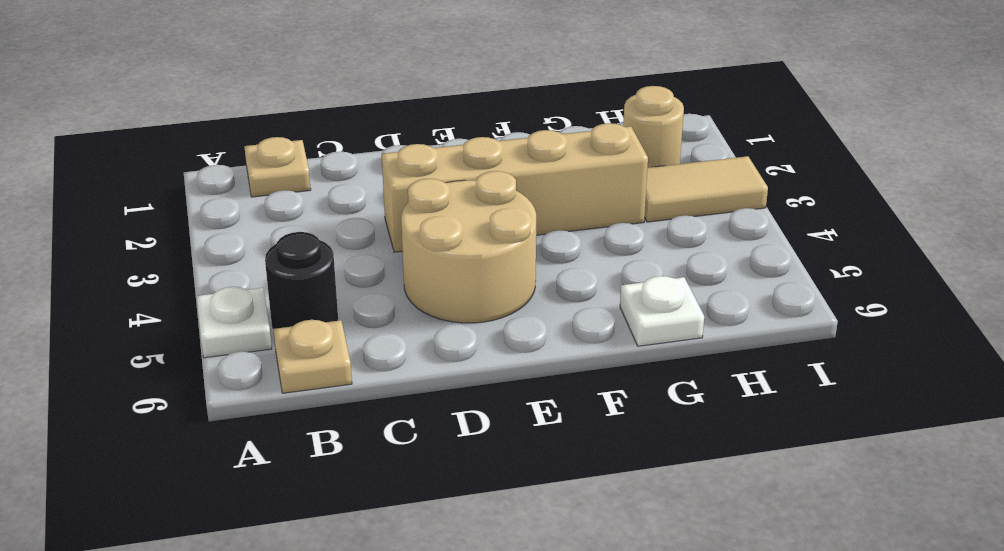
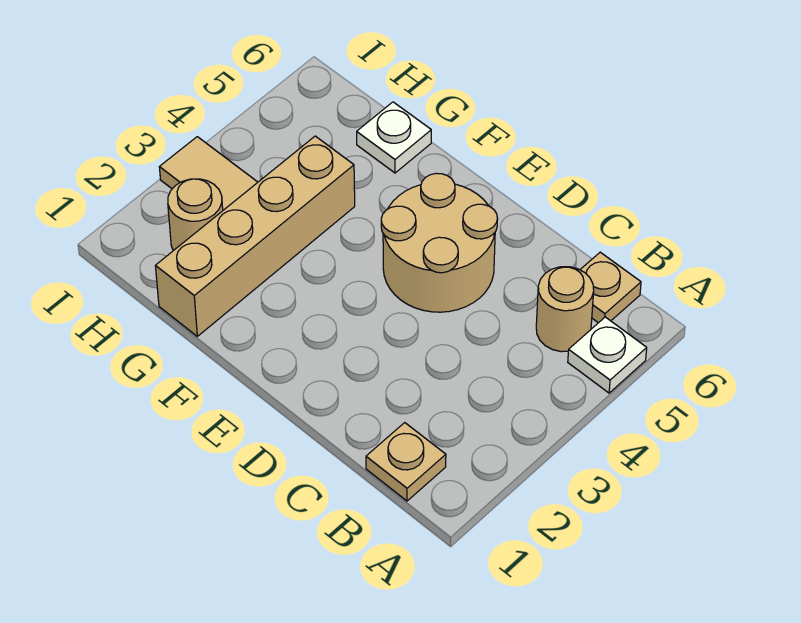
black 1x1 round brick [265,232,338,331] -> tan 1x1 round brick [536,267,594,352]
tan 1x4 brick [382,123,648,252] -> tan 1x4 brick turned to [155,136,355,336]

